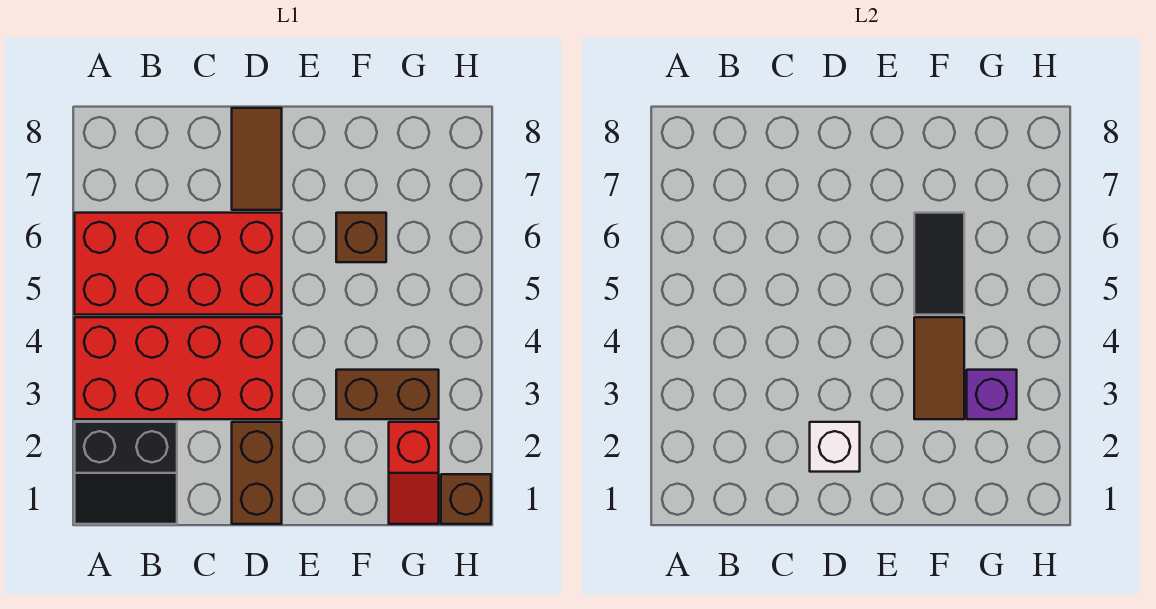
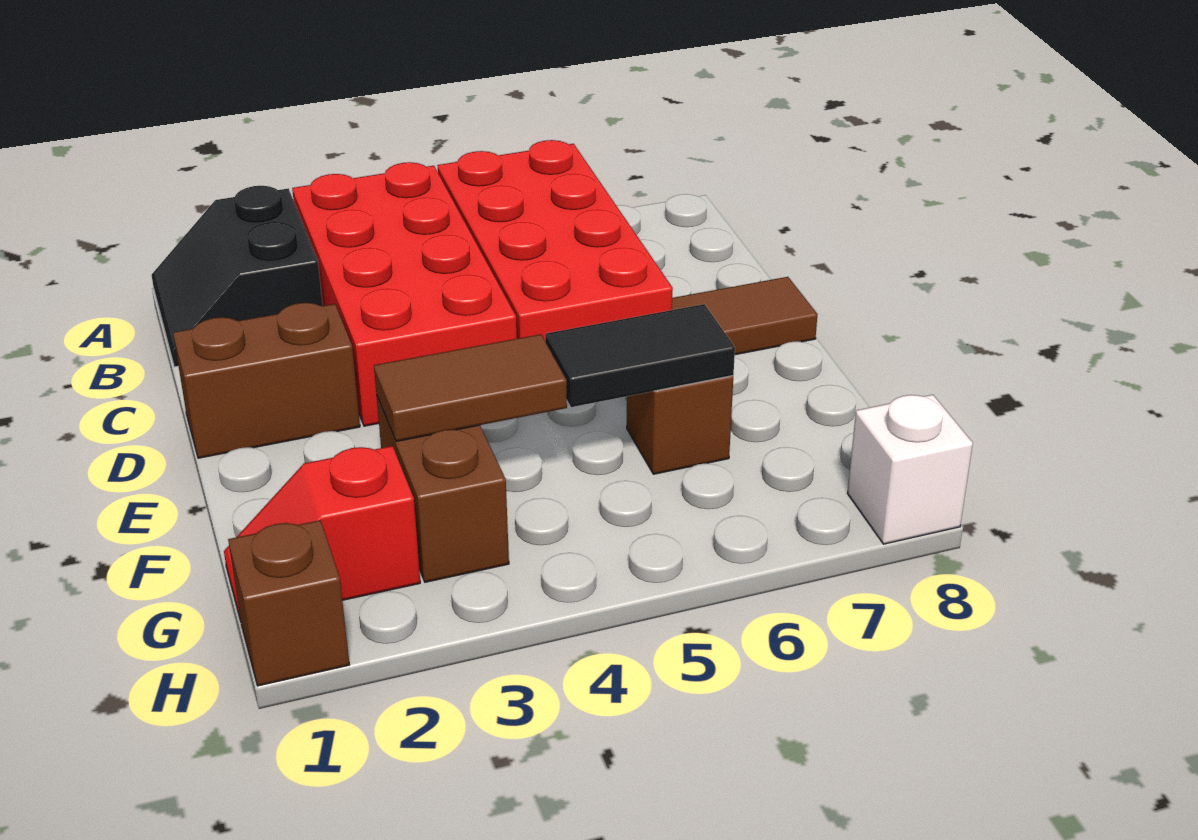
white 1x1 brick [810,422,860,472] -> white 1x1 brick moved to [847,395,973,544]
purple 1x1 brick [967,370,1017,419] -> none

